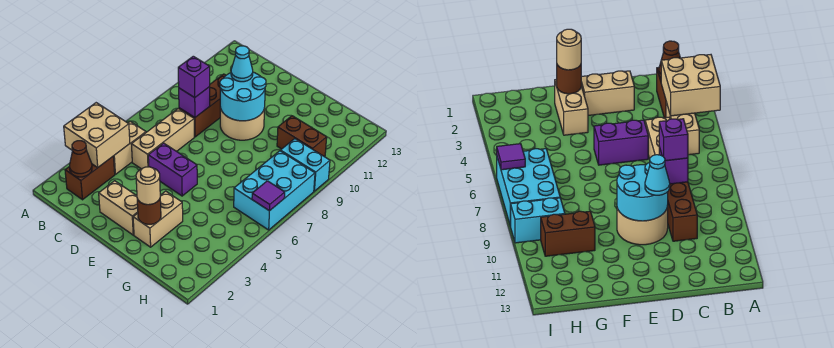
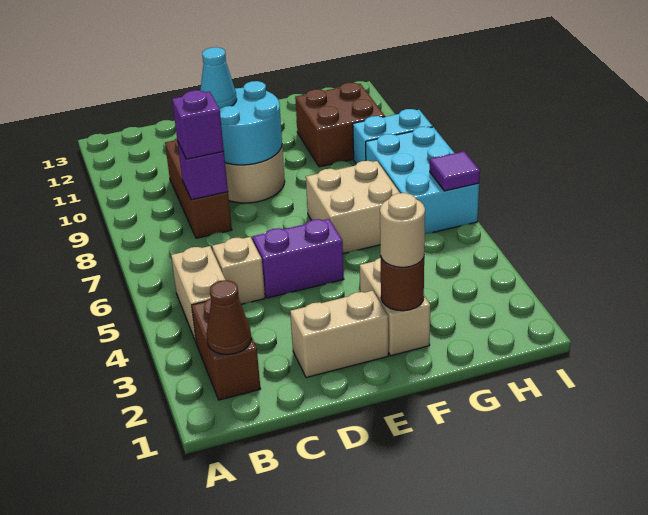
tan 2x2 brick [64,103,130,167] -> tan 2x2 brick moved to [306,161,400,254]
tan 1x3 brick [131,108,194,169] -> tan 1x1 brick [212,237,265,304]
brown 1x2 brick [277,116,327,157] -> brown 2x2 brick [295,83,385,167]

